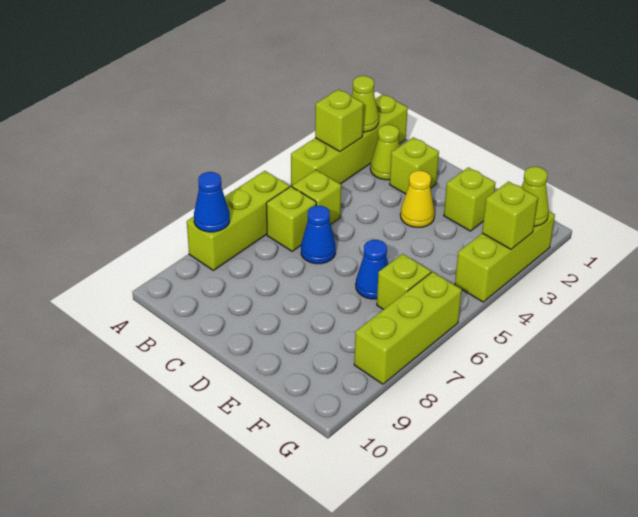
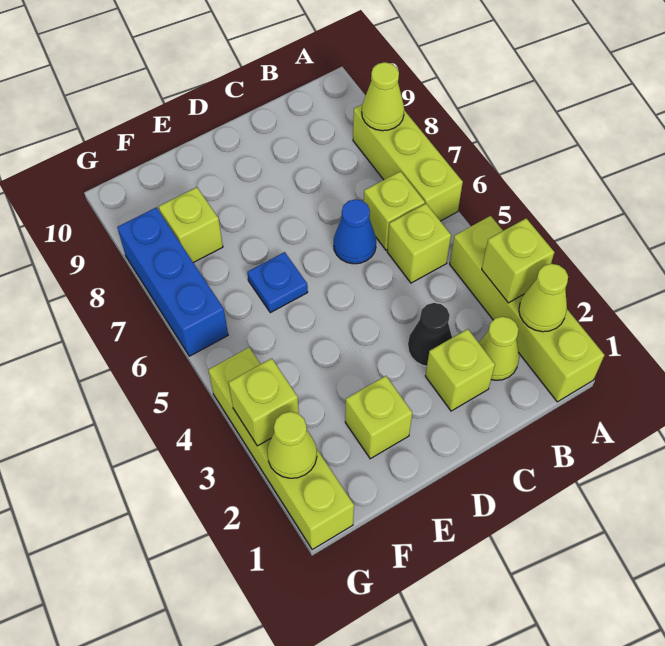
blue 1x1 cone [194,172,230,232] -> lime 1x1 cone [362,62,404,131]
none -> black 1x1 cone [408,303,452,366]
yellow 1x1 cone [400,171,435,227] -> none
blue 1x1 cone [356,240,388,299] -> blue 1x1 plate [247,252,308,313]
lime 1x1 brick [377,254,431,310] -> lime 1x1 brick moved to [159,187,223,263]
lime 1x3 brick [455,212,555,302] -> lime 1x4 brick [209,347,354,550]
lime 1x3 brick [354,272,462,384] -> blue 1x3 brick [117,207,228,356]

